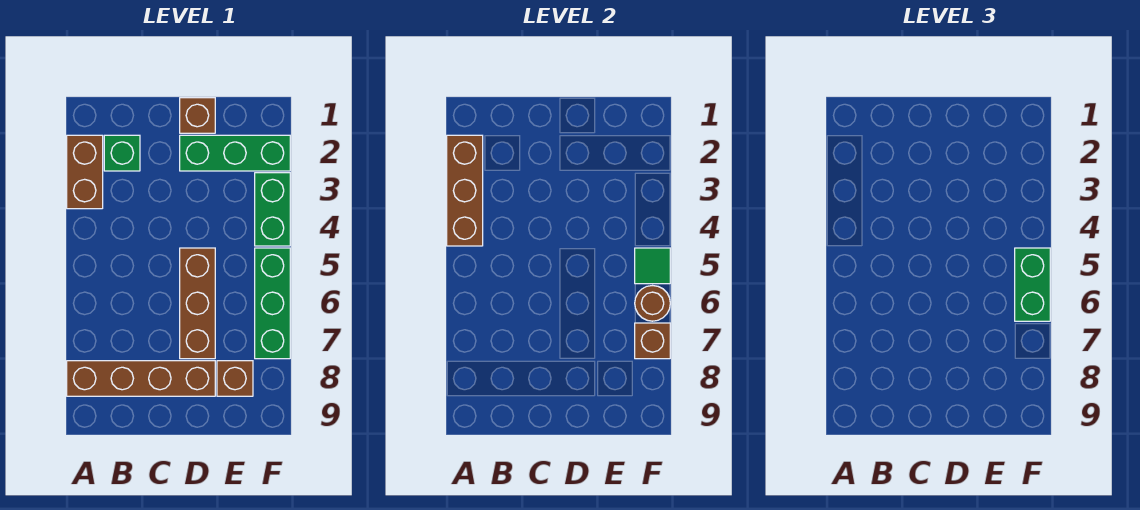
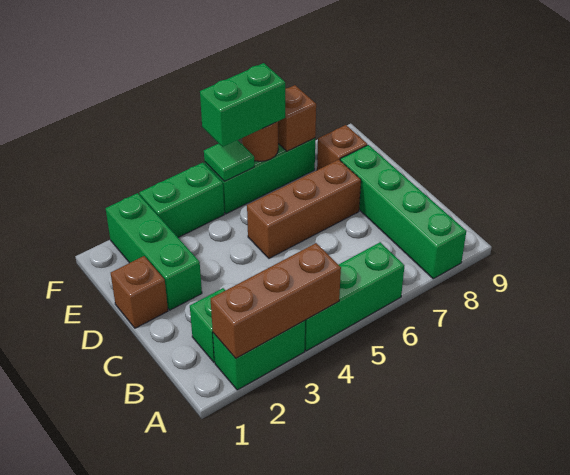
brown 1x2 brick [67,135,103,209] -> green 1x2 brick [213,321,305,390]
none -> green 1x3 brick [305,242,405,351]
brown 1x4 brick [67,361,215,396] -> green 1x4 brick [340,145,466,279]

